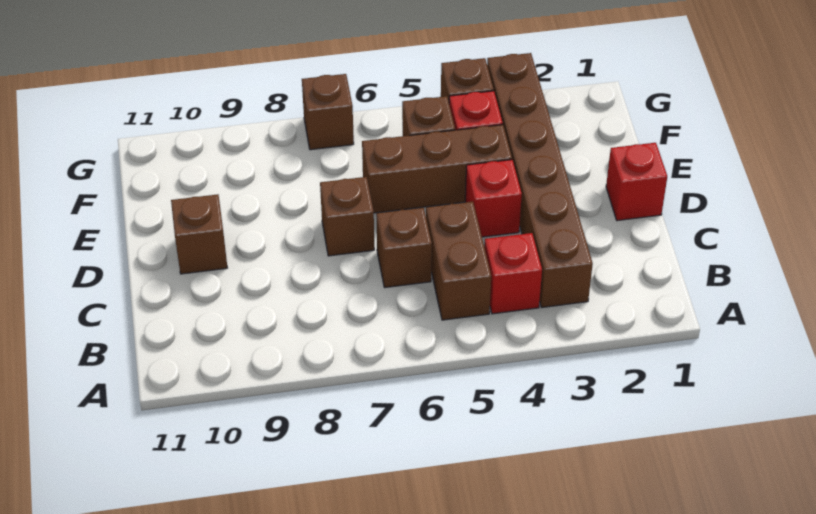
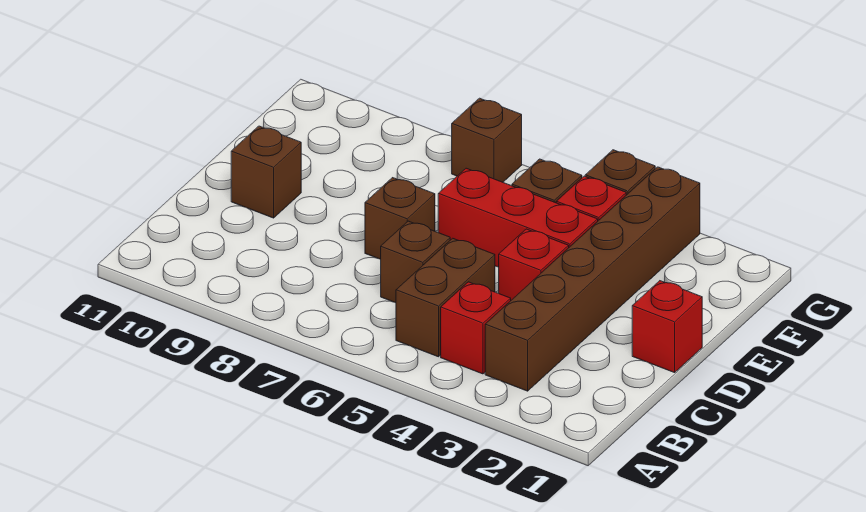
brown 1x3 brick [362,125,512,213] -> red 1x3 brick [438,168,598,267]

